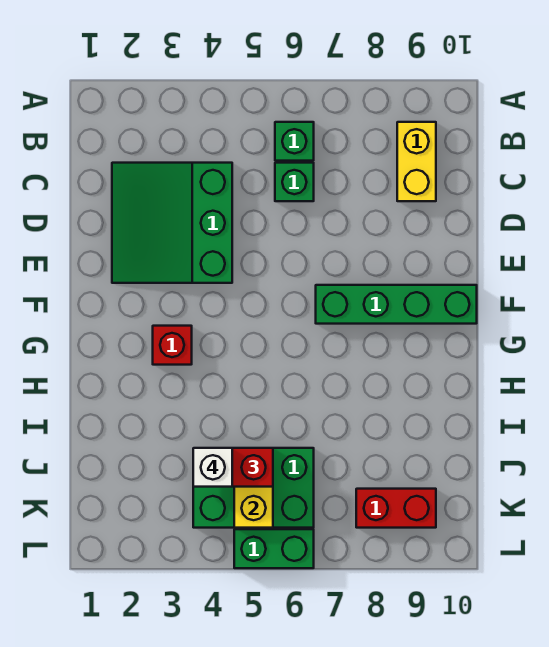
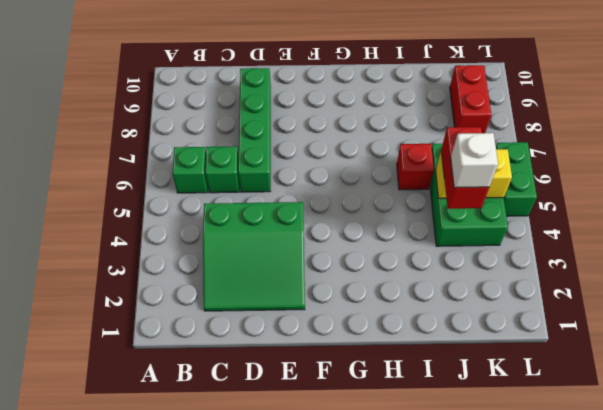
yellow 1x2 brick [397,122,436,201] -> none
green 1x4 brick [316,285,477,324] -> green 1x4 brick moved to [238,68,271,192]
red 1x1 brick [153,326,192,365] -> red 1x1 brick moved to [397,144,434,190]

